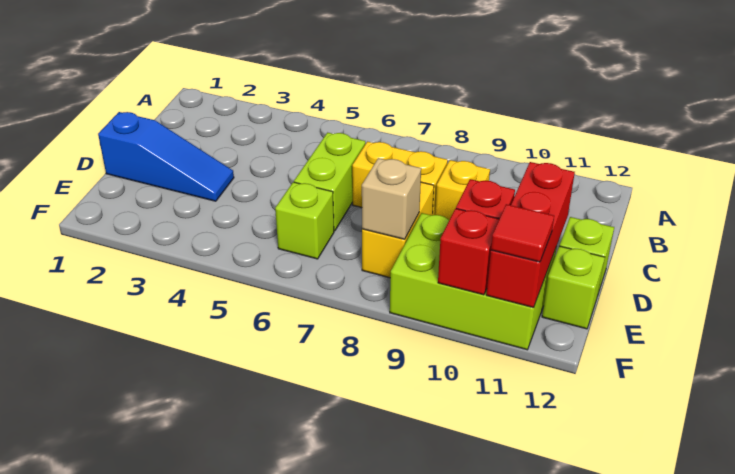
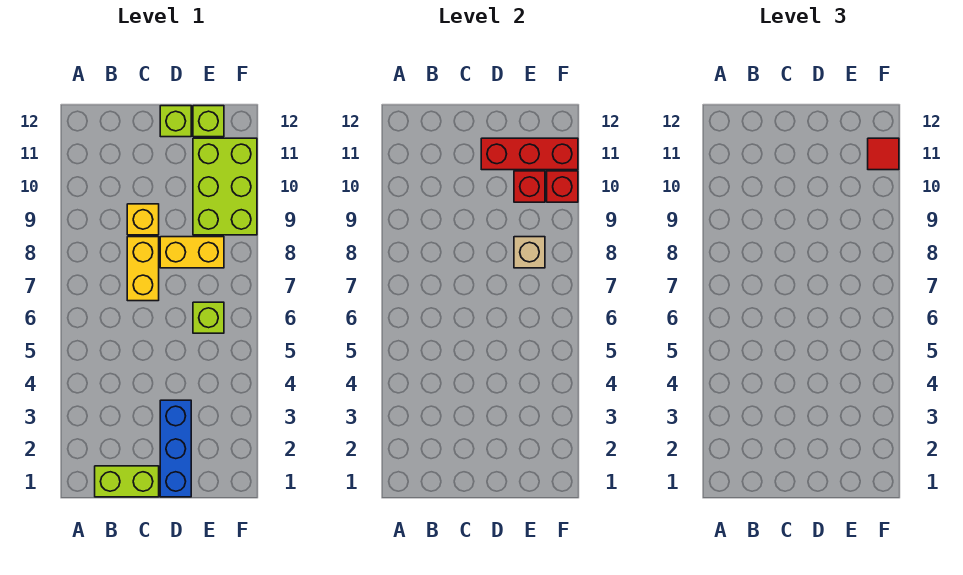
lime 1x2 brick [294,133,365,231] -> lime 1x2 brick moved to [95,466,159,497]
blue 1x3 slope [98,112,234,201] -> blue 1x3 brick [160,400,191,497]

